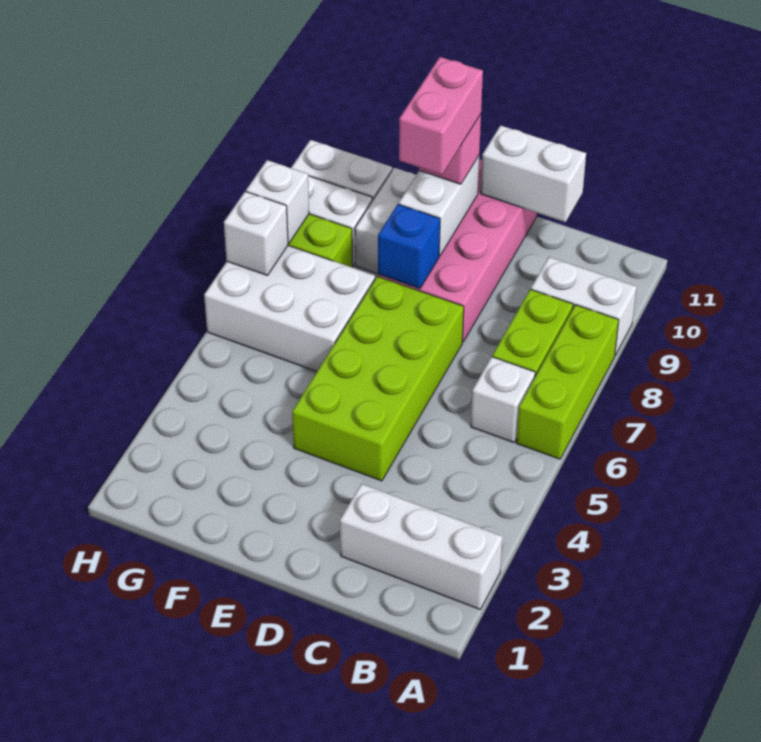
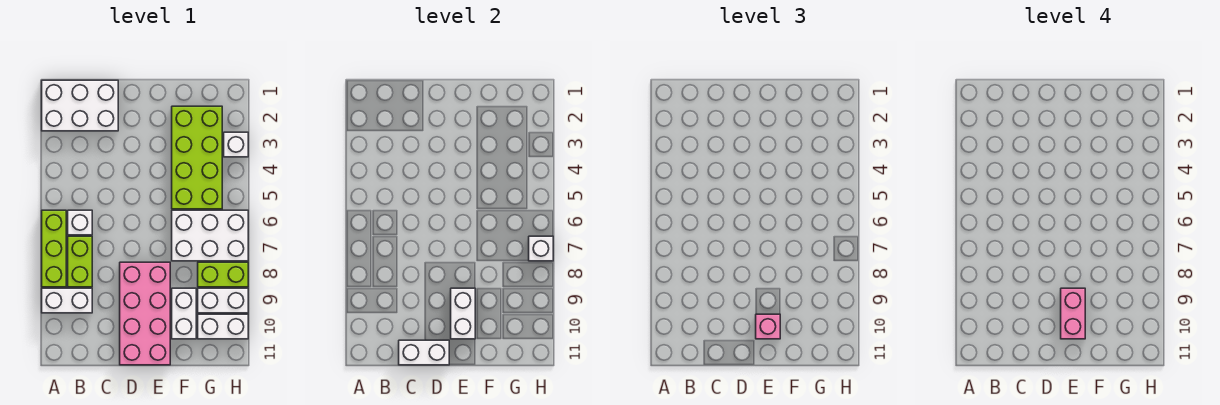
white 1x3 brick [340,484,502,609] -> white 2x3 brick [42,80,118,131]
lime 2x4 brick [292,276,464,481] -> lime 2x4 brick moved to [172,106,222,209]
blue 1x1 brick [378,204,440,289] -> none
white 1x1 brick [246,160,309,243] -> white 1x1 brick moved to [224,132,248,157]

